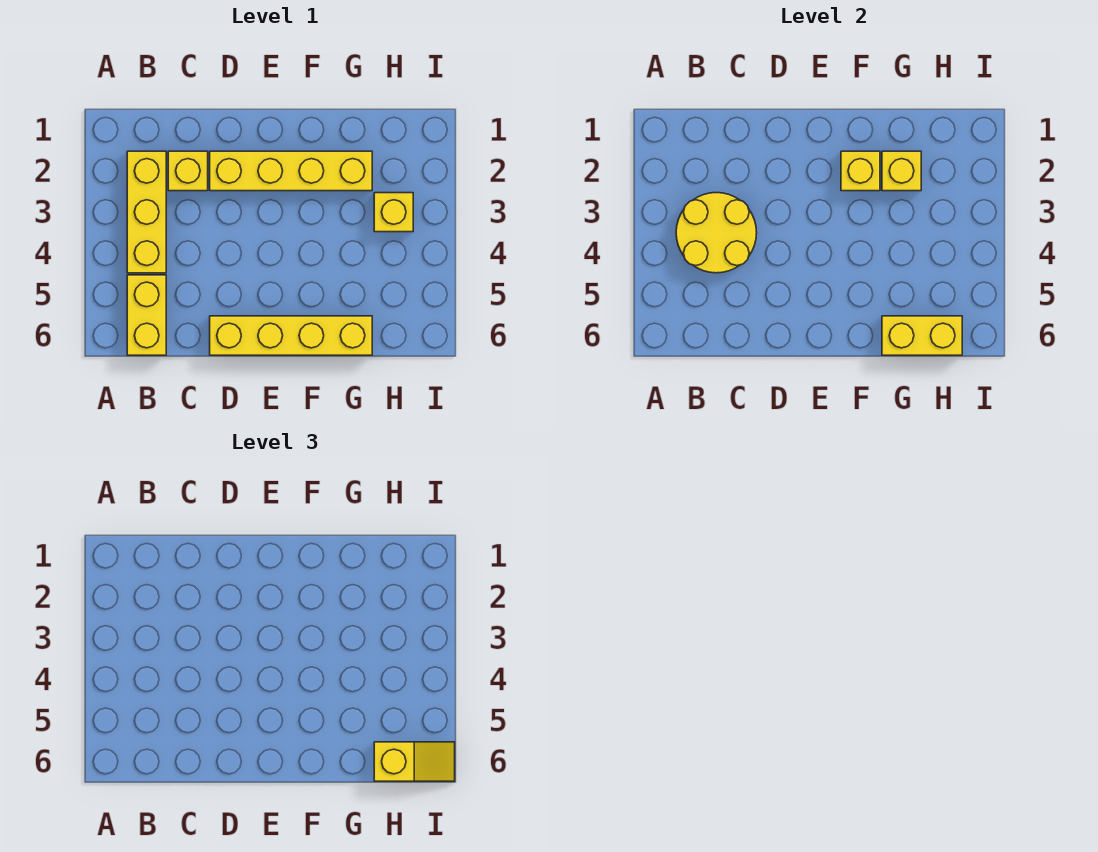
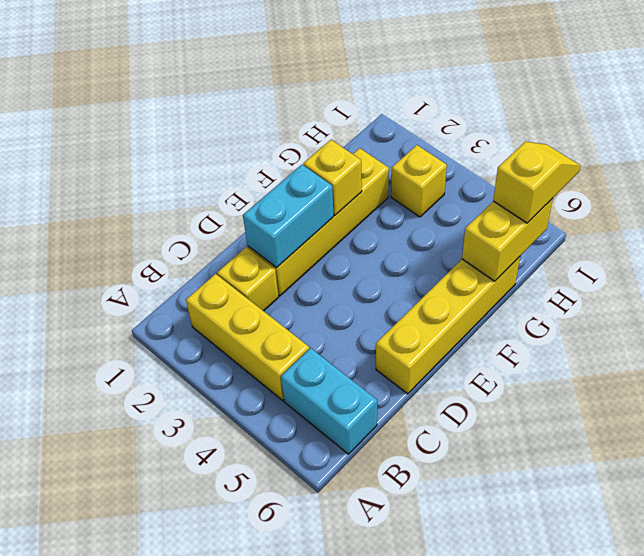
yellow 2x2 round brick [676,193,757,273] -> none
yellow 1x2 brick [127,275,166,355] -> cyan 1x2 brick [281,348,377,454]
none -> cyan 1x2 brick [243,165,334,268]
yellow 1x1 brick [882,151,921,191] -> none

